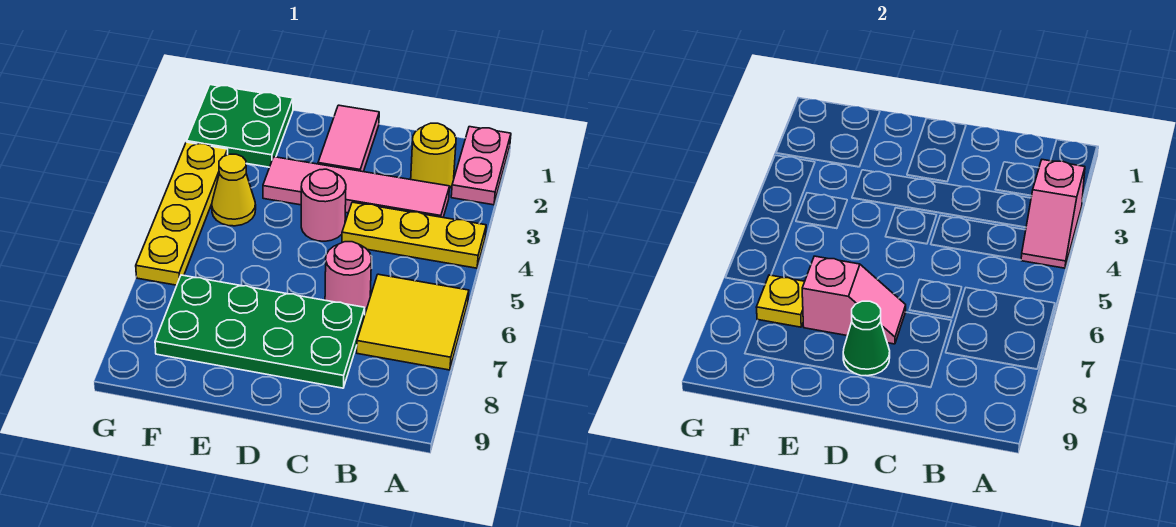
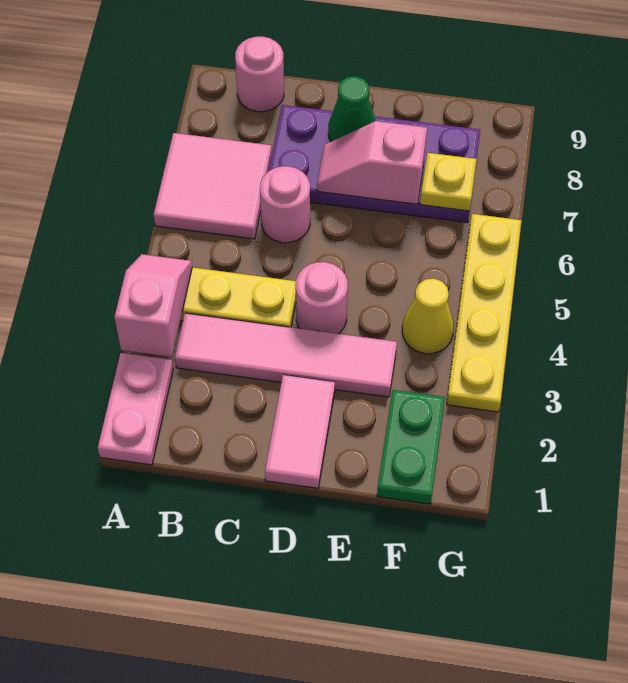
yellow 2x2 tile [357,274,469,370] -> pink 2x2 tile [154,133,272,239]
yellow 1x1 round brick [411,123,456,188] -> none
none -> pink 1x1 round brick [235,37,284,112]
green 2x4 plate [155,275,365,388] -> purple 2x4 plate [269,105,480,223]
green 2x2 plate [187,85,293,167] -> green 1x2 plate [377,390,445,504]

